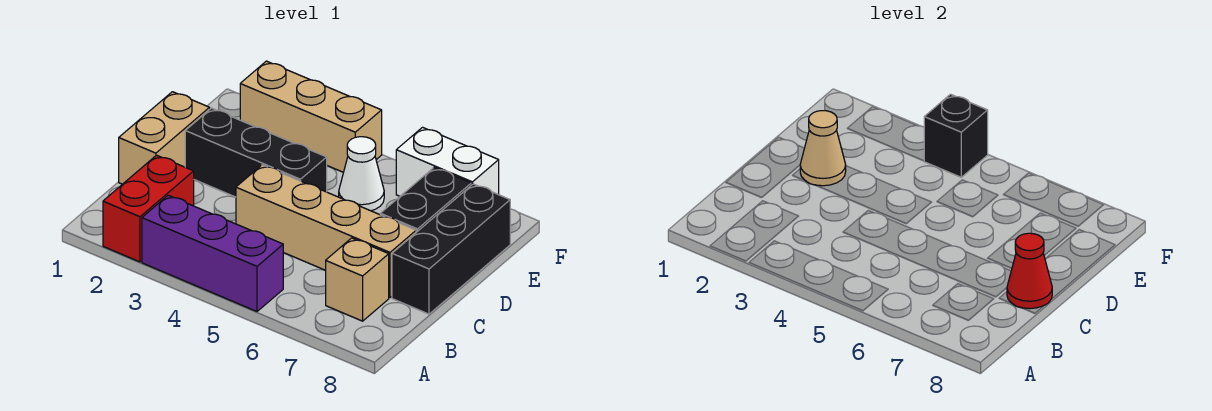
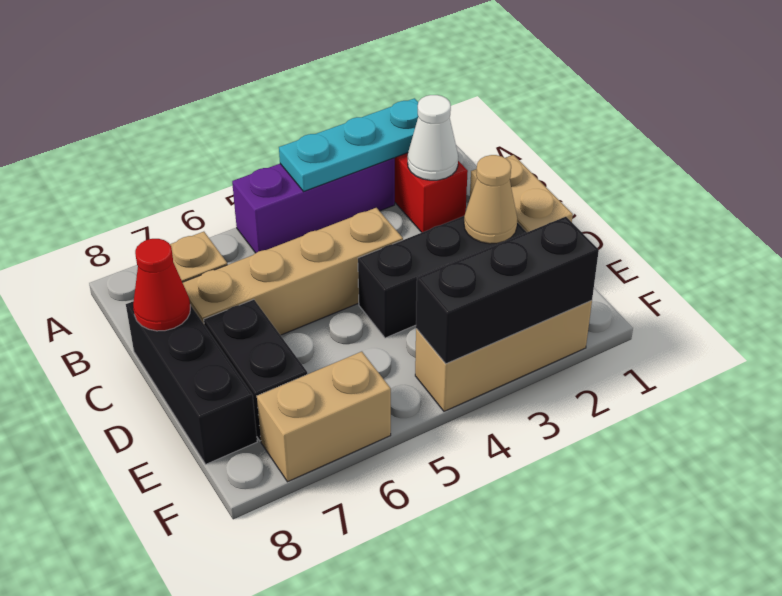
none -> cyan 1x3 plate [279,98,418,191]
white 1x1 cone [339,137,384,211] -> white 1x1 cone moved to [408,95,458,180]
black 1x1 brick [924,94,988,177] -> black 1x3 brick [416,217,599,364]
white 1x2 brick [396,127,499,196] -> tan 1x2 brick [257,352,391,482]

